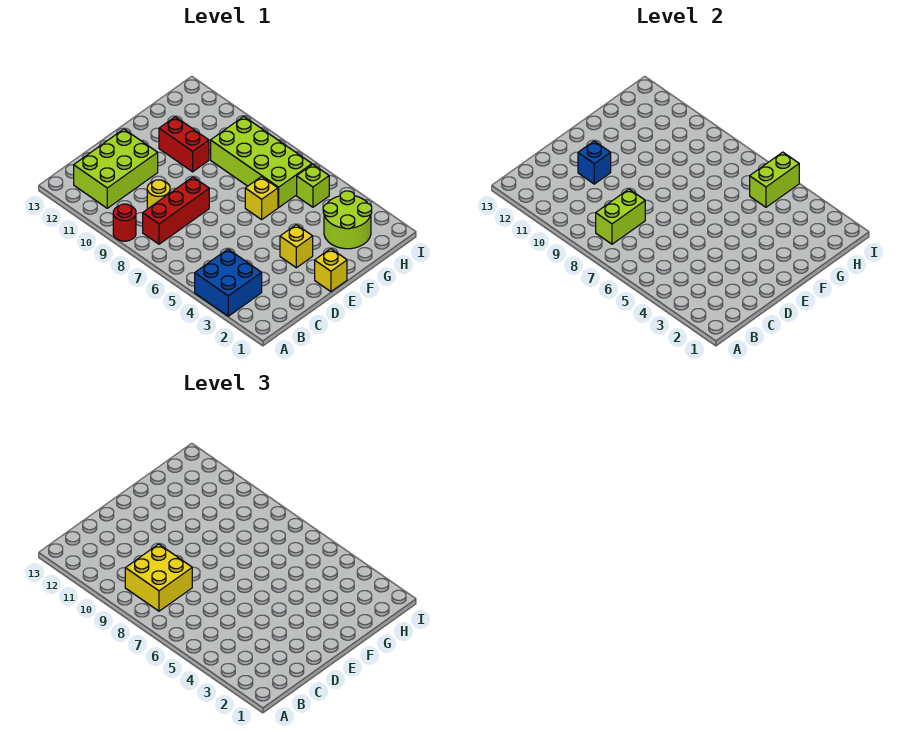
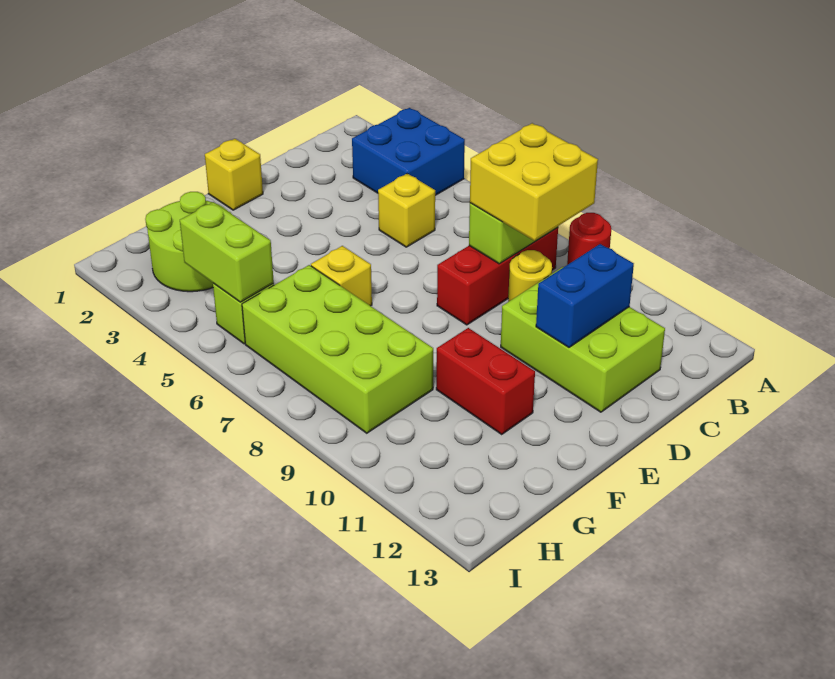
lime 2x3 brick [74,129,158,208] -> lime 2x3 brick turned to [501,267,665,412]
blue 1x1 brick [578,141,611,184] -> blue 1x2 brick [536,244,634,347]
yellow 1x1 brick [280,225,313,268] -> yellow 1x1 brick moved to [378,174,435,247]
lime 1x2 brick [750,152,799,207] -> lime 1x2 brick turned to [180,202,274,302]

